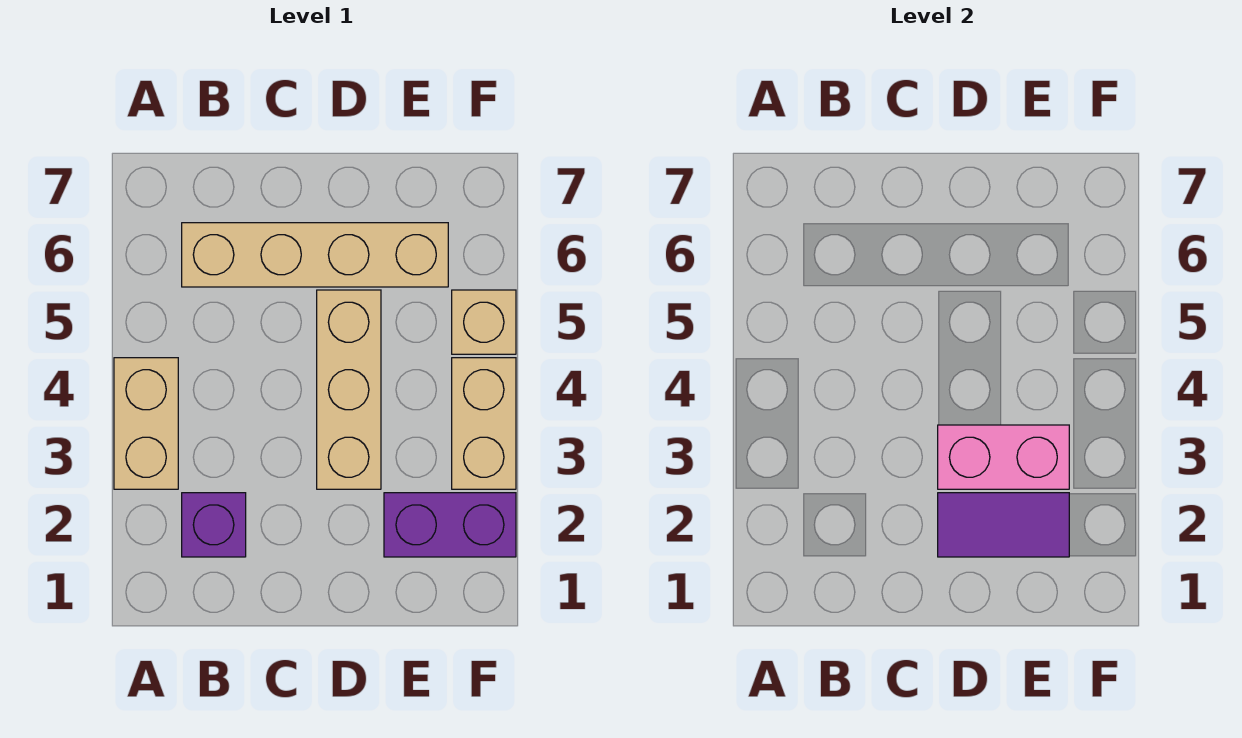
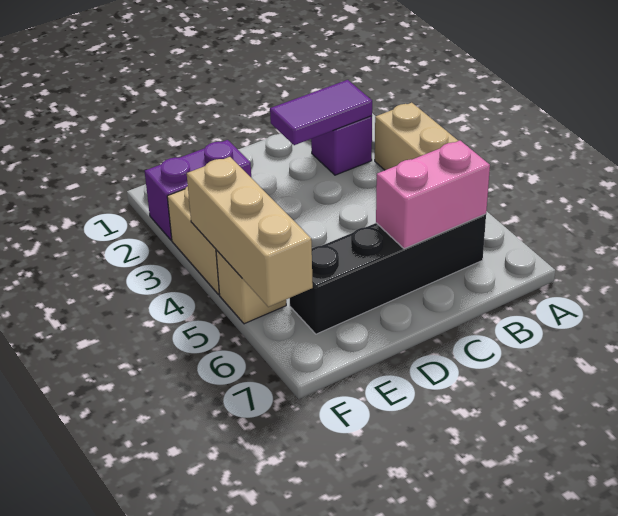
tan 1x4 brick [182,223,448,287] -> black 1x4 brick [290,214,486,334]
purple 1x2 tile [938,493,1069,557] -> purple 1x2 tile moved to [270,80,372,145]
tan 1x3 brick [317,290,381,489] -> tan 1x3 brick moved to [187,157,313,307]
pink 1x2 brick [938,425,1069,489] -> pink 1x2 brick moved to [376,141,490,249]

